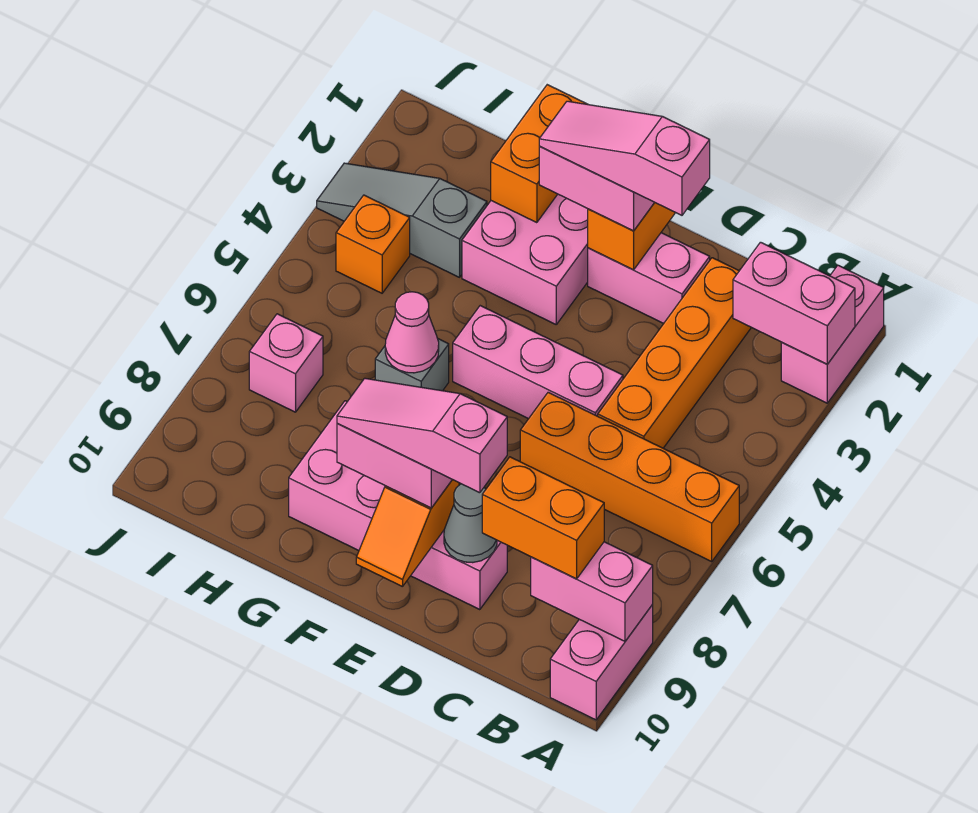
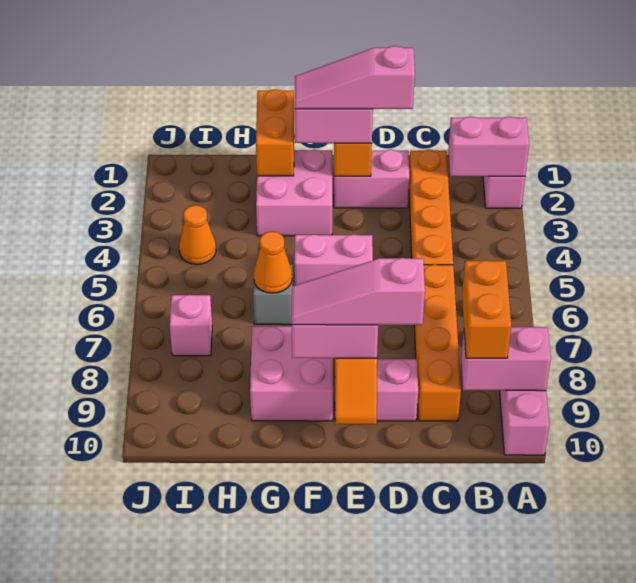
orange 1x4 brick [520,392,739,561] -> orange 1x4 brick turned to [414,264,461,421]
orange 1x2 brick [482,457,604,579] -> orange 1x2 brick turned to [462,260,511,358]
pink 1x3 brick [453,306,623,419] -> pink 1x2 brick [294,234,373,285]
grey 1x1 cone [444,484,497,563] -> none
pink 1x1 cone [385,292,439,373] -> orange 1x1 cone [253,231,292,293]
grey 1x3 slope [317,163,487,277] -> none
orange 1x1 brick [336,195,410,293] -> orange 1x1 cone [179,205,216,264]

